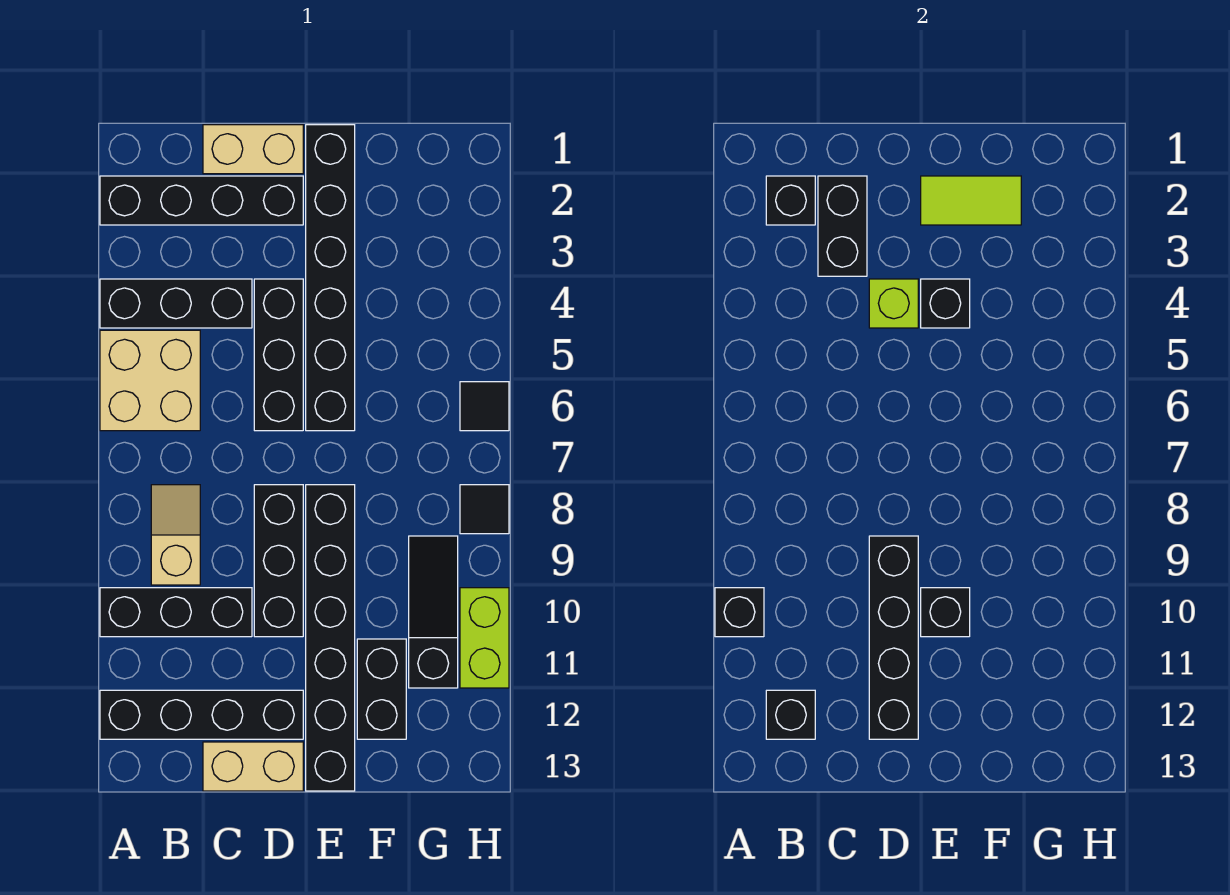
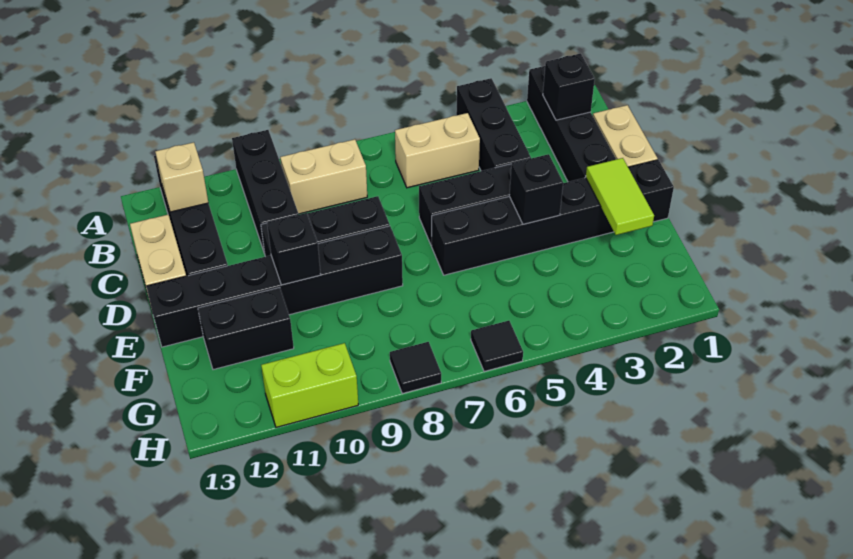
tan 2x2 brick [100,330,200,431] -> tan 1x2 brick [395,113,480,188]
black 1x1 brick [715,588,764,637] -> none
tan 1x2 slope [151,485,200,585] -> tan 1x2 brick [280,139,367,214]
black 1x1 brick [766,690,815,739] -> tan 1x1 brick [155,142,208,212]
black 1x2 brick [818,176,867,276] -> none
lime 1x1 brick [869,279,918,328] -> none
black 1x4 brick [869,536,918,739] -> none
black 1x3 slope [409,536,458,688] -> none

